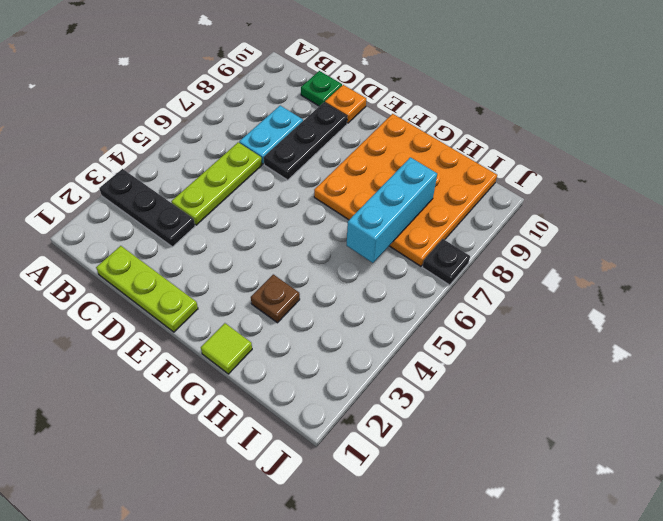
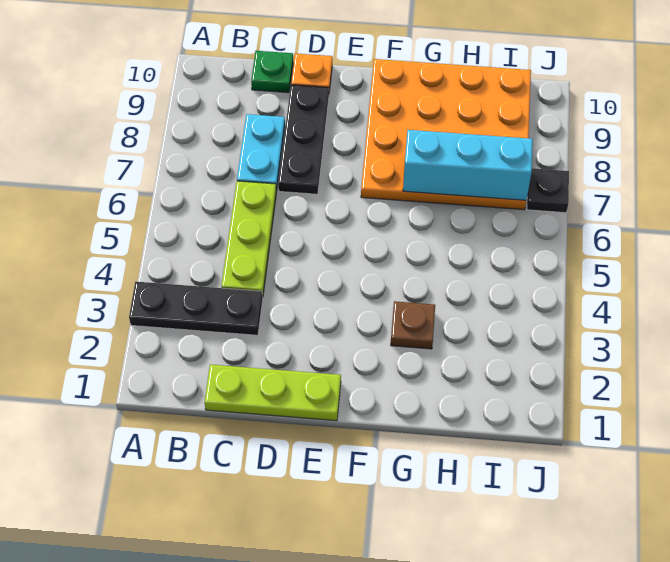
lime 1x1 tile [201,323,252,374] -> none
cyan 1x3 brick [347,157,437,263] -> cyan 1x3 brick turned to [403,130,533,200]

